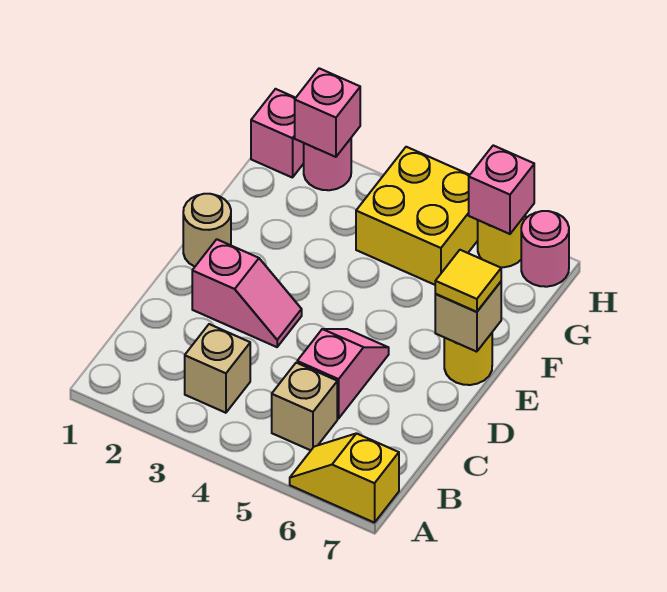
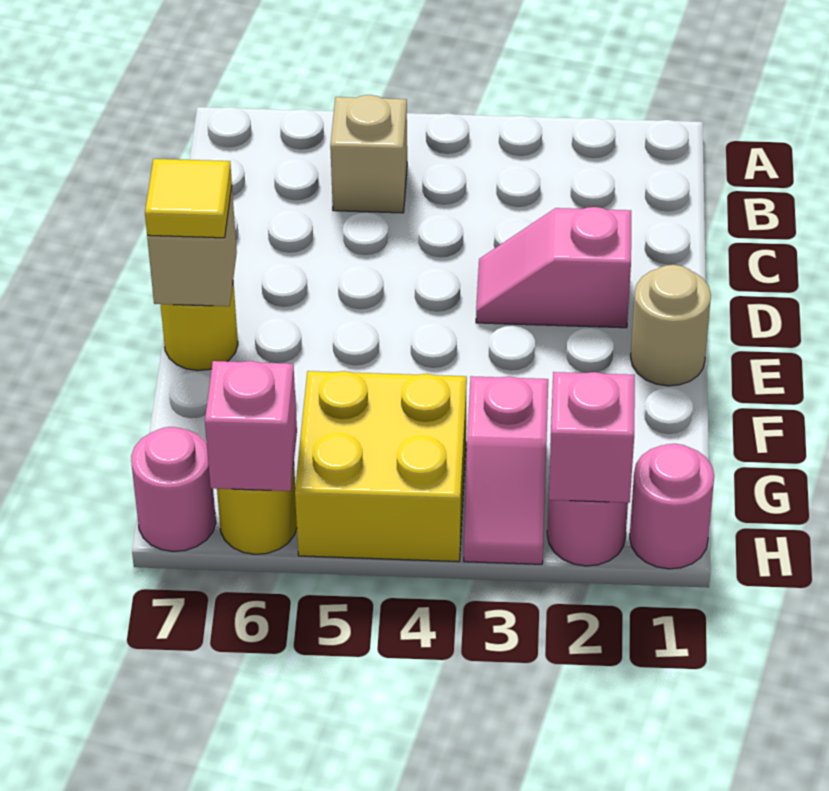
yellow 1x2 slope [290,433,399,523] -> none
tan 1x1 brick [185,324,250,413] -> none
pink 1x2 slope [297,329,389,419] -> pink 1x2 slope moved to [464,376,548,564]
pink 1x1 brick [251,89,304,178] -> pink 1x1 round brick [630,444,714,569]

